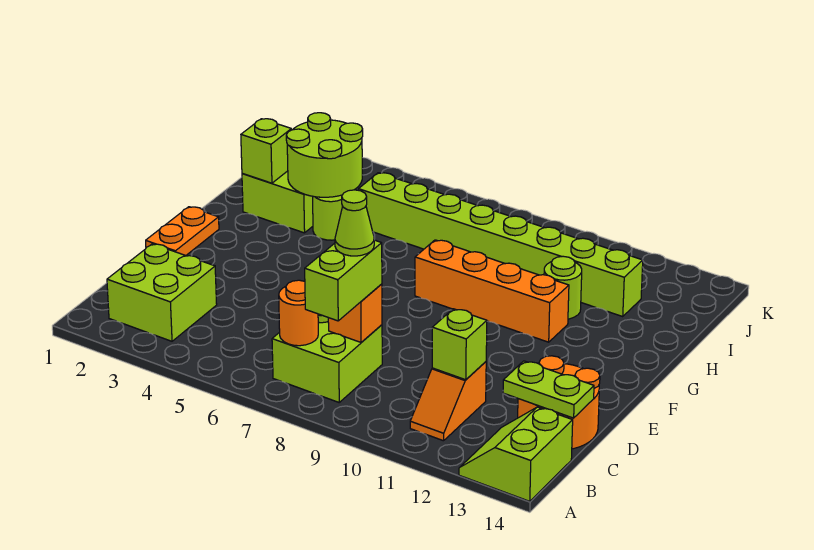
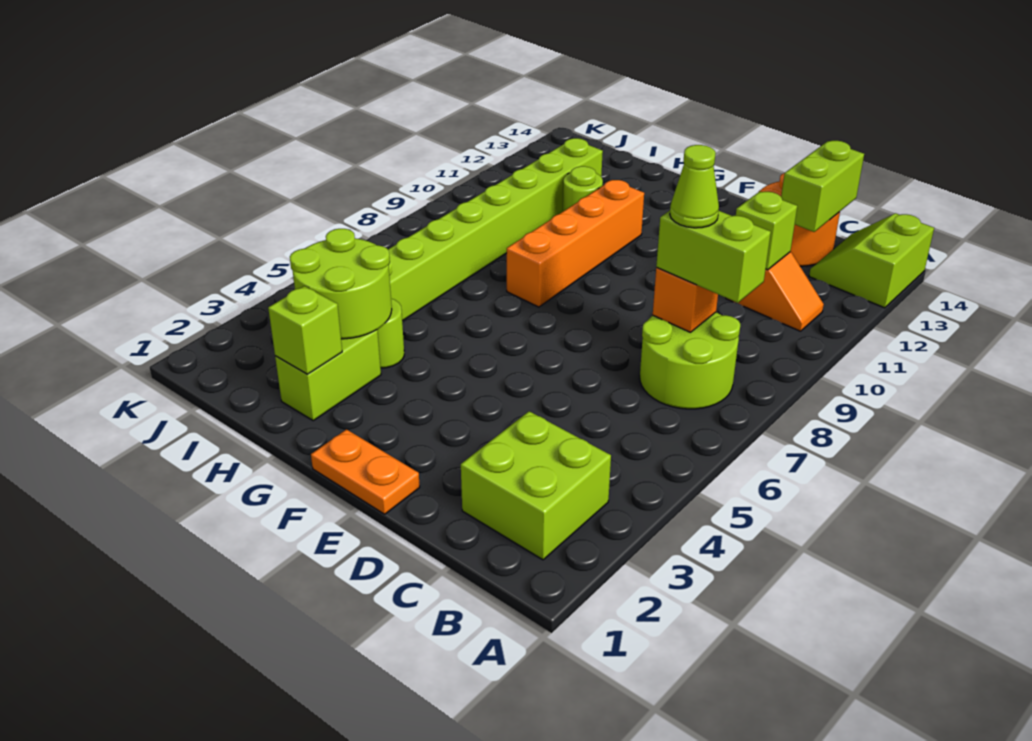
lime 2x2 slope [459,407,573,501] -> lime 2x2 slope turned to [809,213,934,308]
lime 2x2 brick [272,314,382,402] -> lime 2x2 round brick [640,312,740,409]
orange 1x1 round brick [279,280,318,346] -> none
lime 1x2 plate [503,361,594,418] -> lime 1x2 brick [781,141,864,232]

